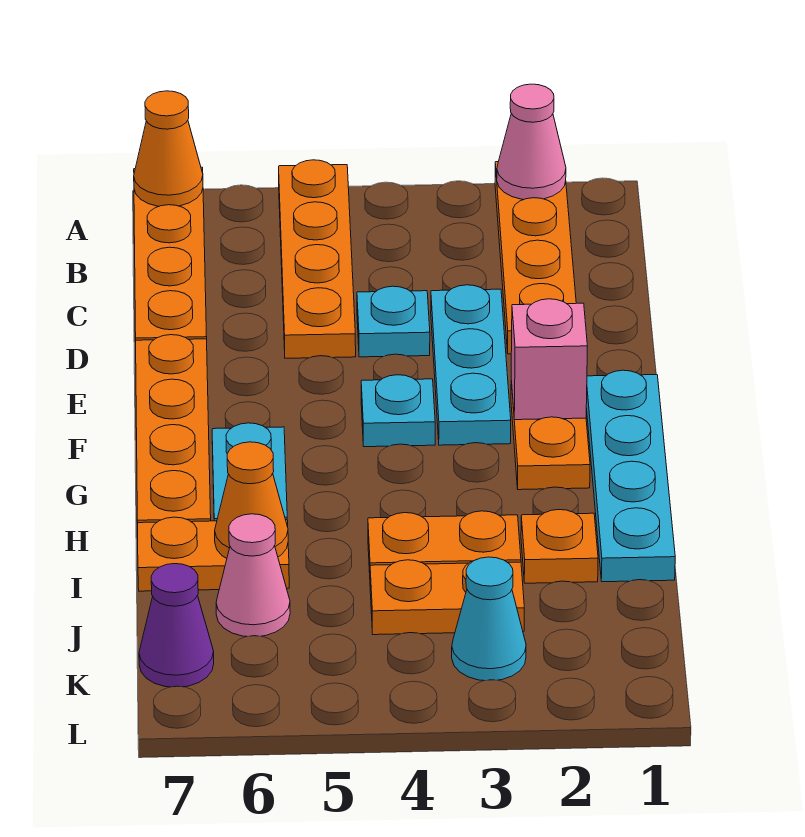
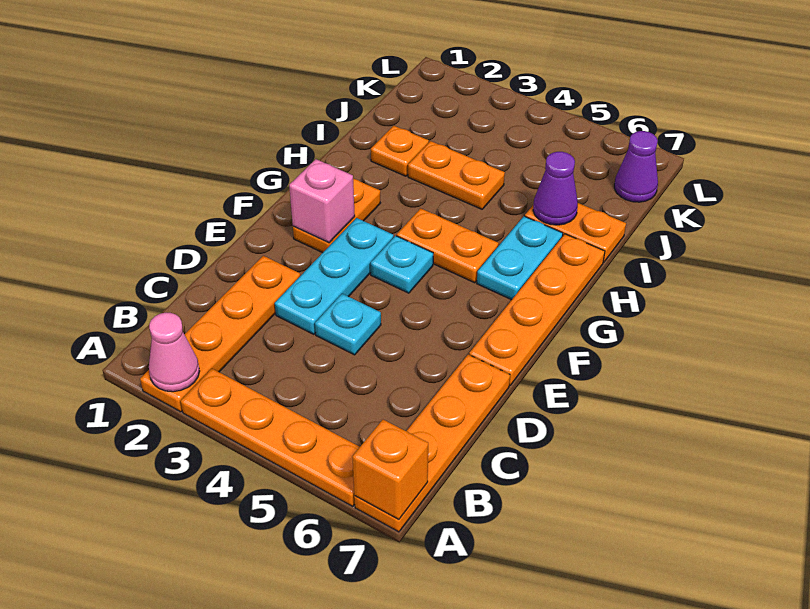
orange 1x4 plate [279,160,356,358] -> orange 1x4 plate turned to [181,368,360,506]
orange 1x1 cone [134,91,203,206] -> orange 1x1 brick [352,420,428,519]
cyan 1x4 plate [586,370,675,582] -> none
orange 1x1 cone [215,442,288,558] -> purple 1x1 cone [533,152,578,225]
orange 1x2 plate [370,560,524,635] -> orange 1x2 plate moved to [397,208,499,283]
pink 1x1 cone [216,514,290,637] -> none
cyan 1x1 cone [452,557,526,681] -> none

